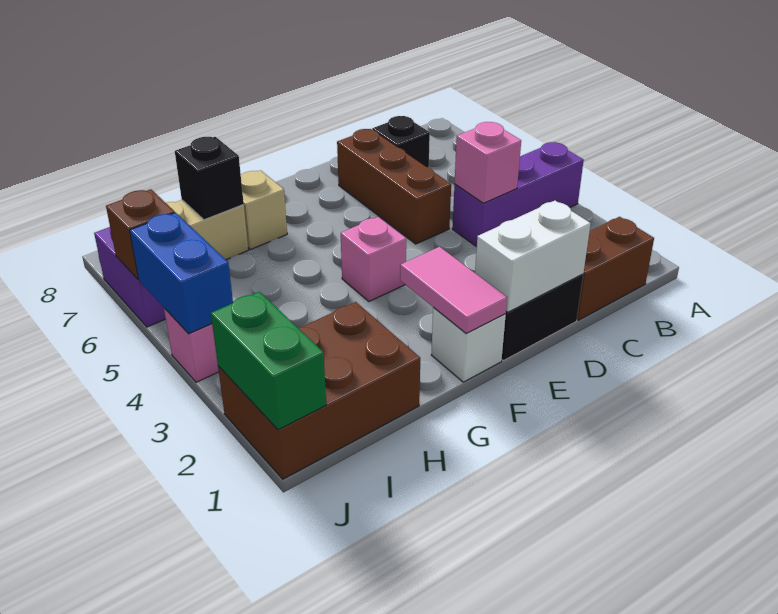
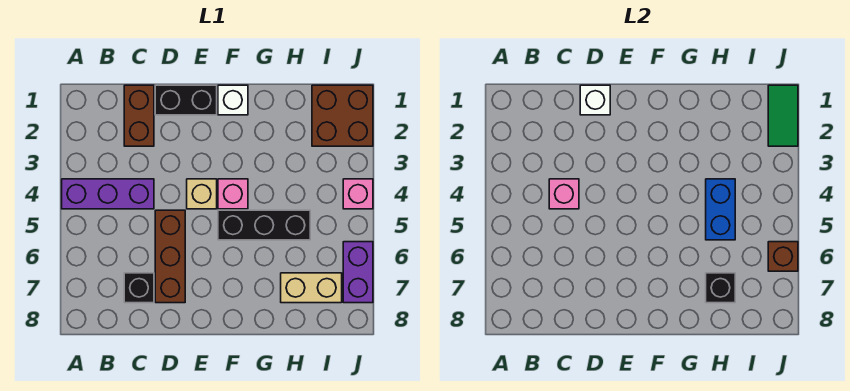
brown 1x2 brick [577,217,654,320] -> brown 1x2 brick turned to [124,85,154,146]
white 1x2 brick [475,201,591,312] -> white 1x1 brick [580,85,610,115]
pink 1x2 tile [400,247,507,333] -> none
none -> black 1x3 brick [218,210,310,240]
tan 1x1 brick [241,170,287,250] -> tan 1x1 brick moved to [187,179,217,209]
brown 2x3 brick [218,302,420,479] -> brown 2x2 brick [312,85,373,146]
green 1x2 brick [211,292,326,430] -> green 1x2 tile [768,85,798,146]
blue 1x2 brick [130,213,233,334] -> blue 1x2 brick moved to [706,179,735,240]

